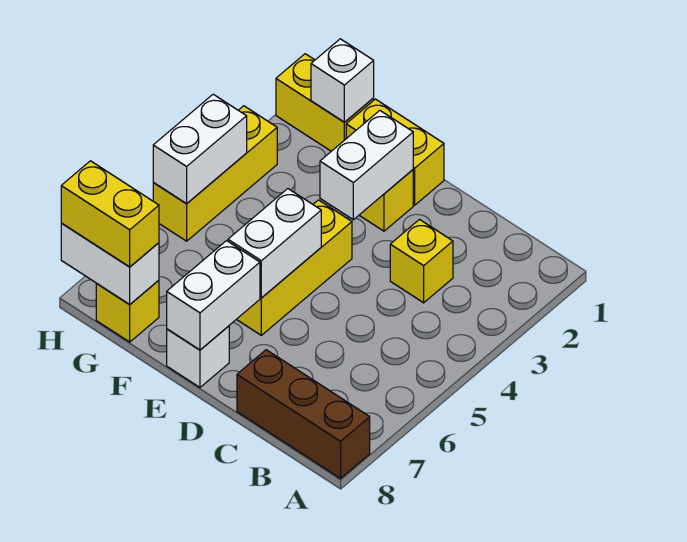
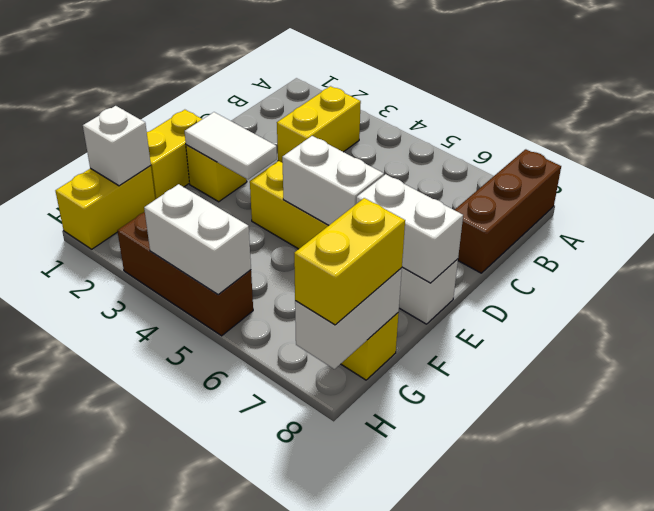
yellow 1x1 brick [390,220,453,303] -> yellow 1x2 brick [277,86,361,163]
white 1x2 brick [320,111,413,220] -> white 1x2 tile [185,112,277,180]
yellow 1x3 brick [153,106,277,241] -> brown 1x3 brick [117,212,253,336]

